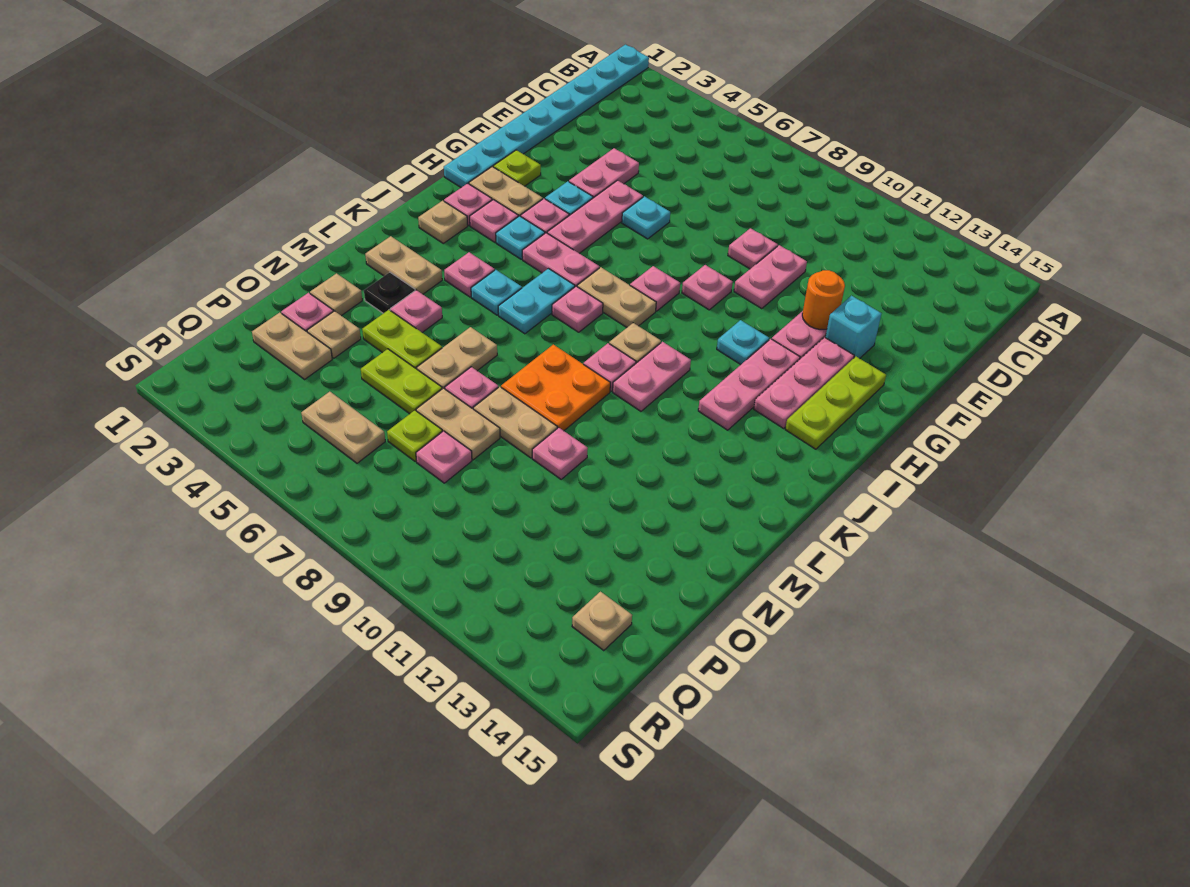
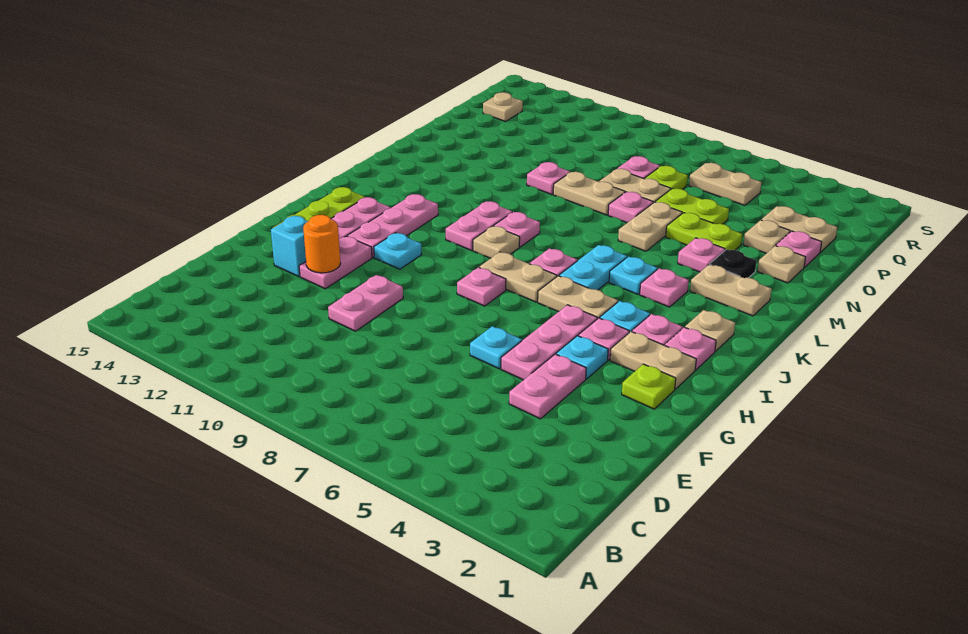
cyan 1x8 plate [444,45,649,188] -> none
pink 1x1 plate [728,228,778,269] -> none
pink 1x1 plate [682,265,733,310] -> none
pink 1x2 plate [522,233,599,287] -> tan 1x2 plate [538,276,618,319]
orange 2x2 plate [501,345,610,431] -> none

